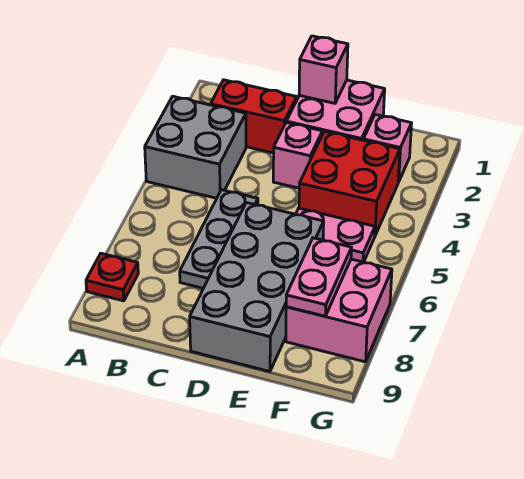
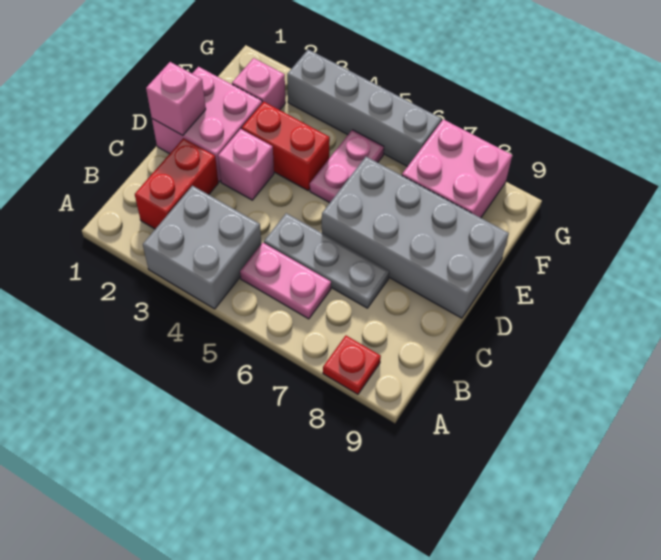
red 2x2 brick [299,131,400,235] -> red 1x2 brick [242,102,330,190]
pink 1x2 plate [286,238,352,316] -> pink 1x2 plate moved to [240,243,331,319]
none -> grey 1x4 brick [287,50,441,167]

